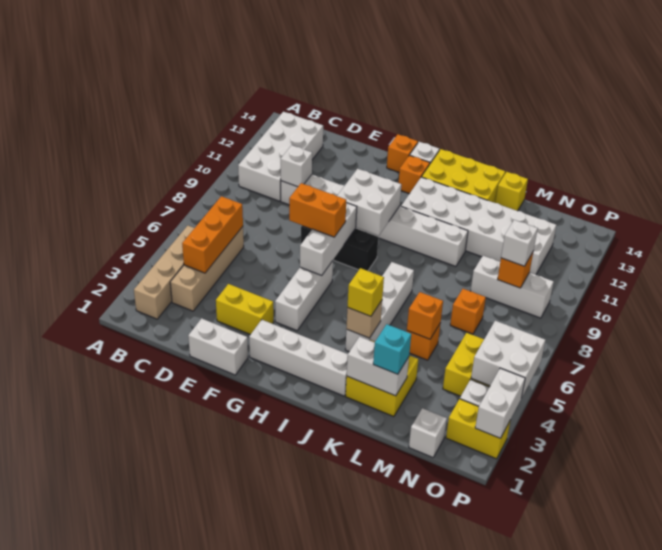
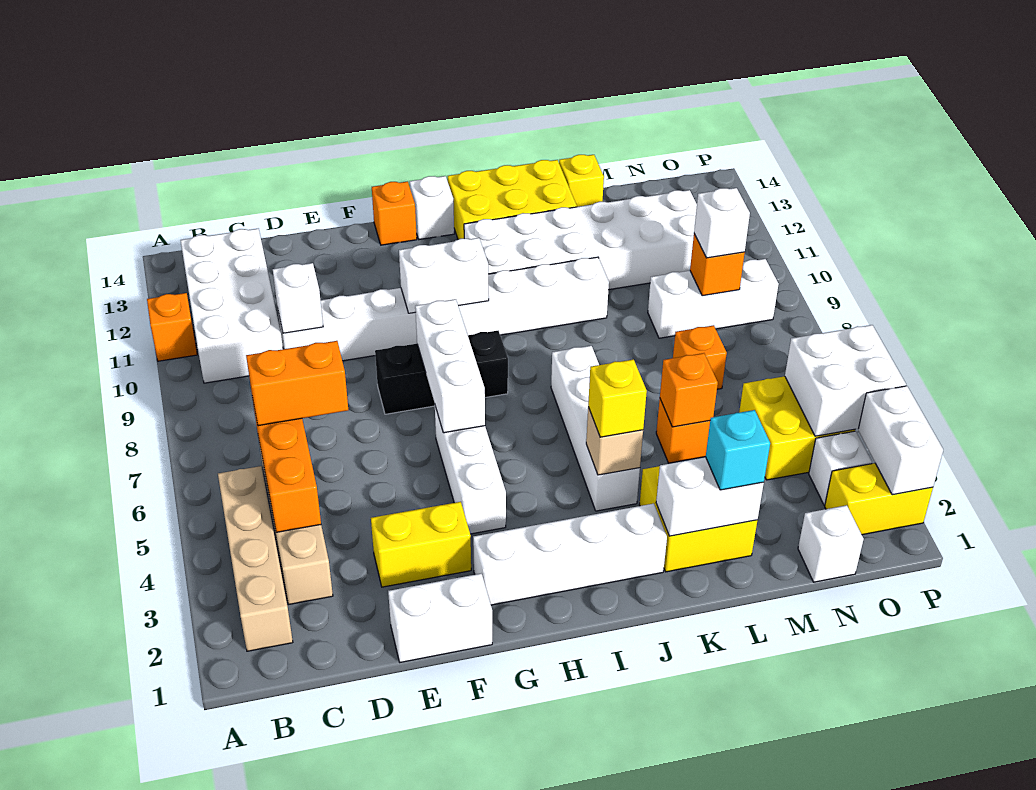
orange 1x2 brick [289,183,346,237] -> orange 1x2 brick moved to [246,341,348,426]
white 2x2 brick [337,169,401,236] -> white 1x2 brick [399,238,489,313]
orange 1x1 brick [399,155,430,194] -> orange 1x1 brick moved to [147,293,197,361]

